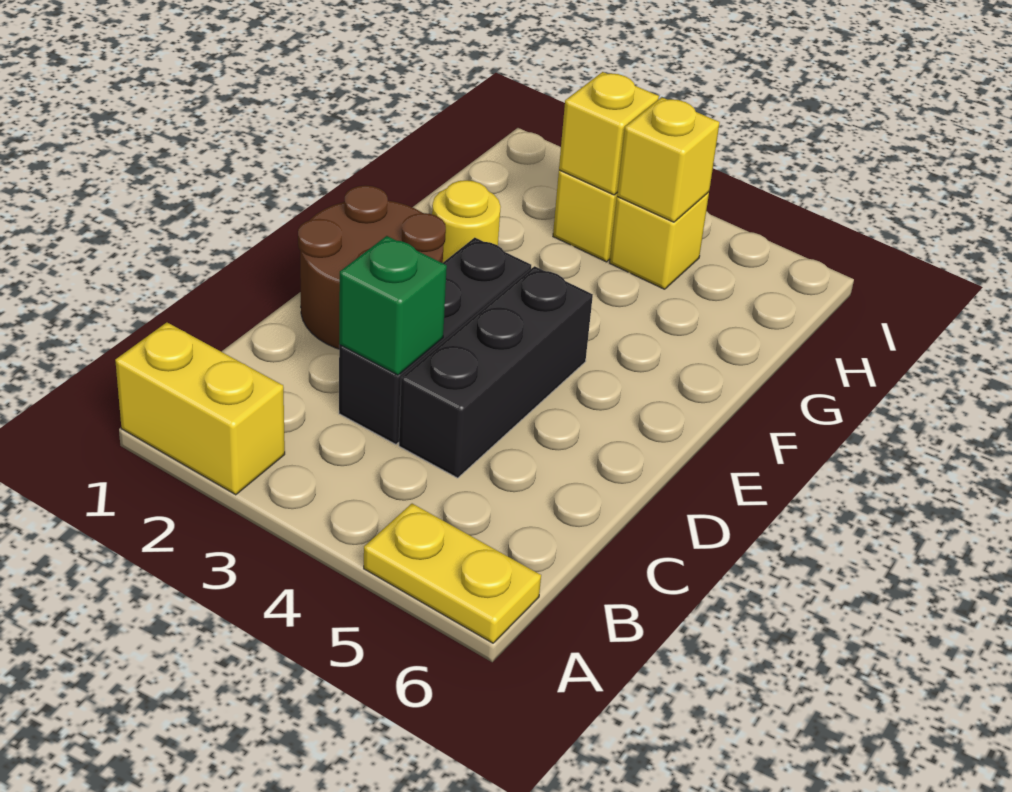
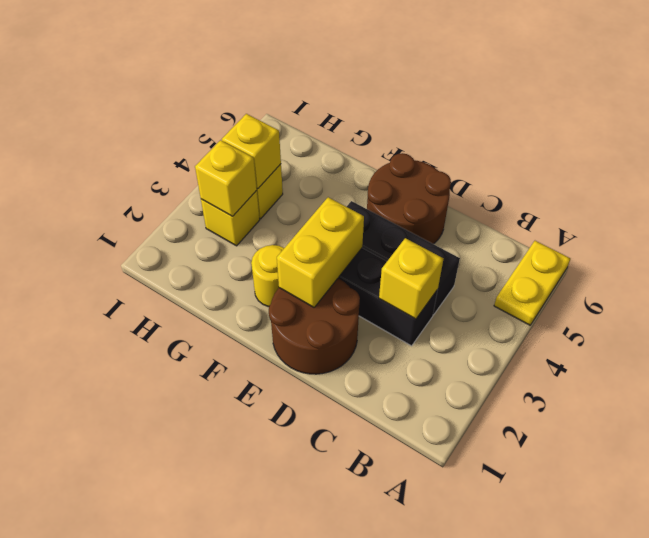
yellow 1x2 brick [115,322,285,495] -> yellow 1x2 brick moved to [277,197,364,307]
green 1x1 brick [339,236,447,375] -> yellow 1x1 brick [379,238,444,319]
none -> brown 2x2 round brick [367,153,451,244]

